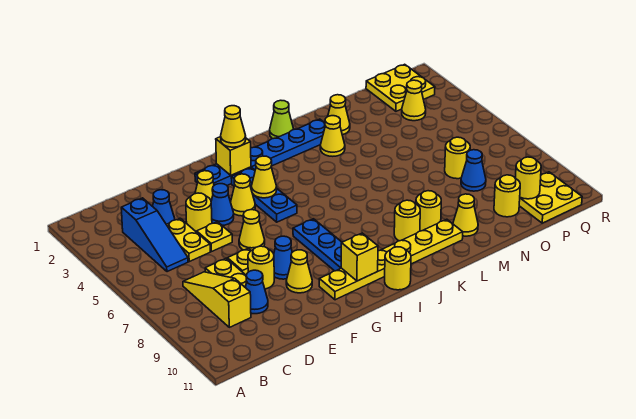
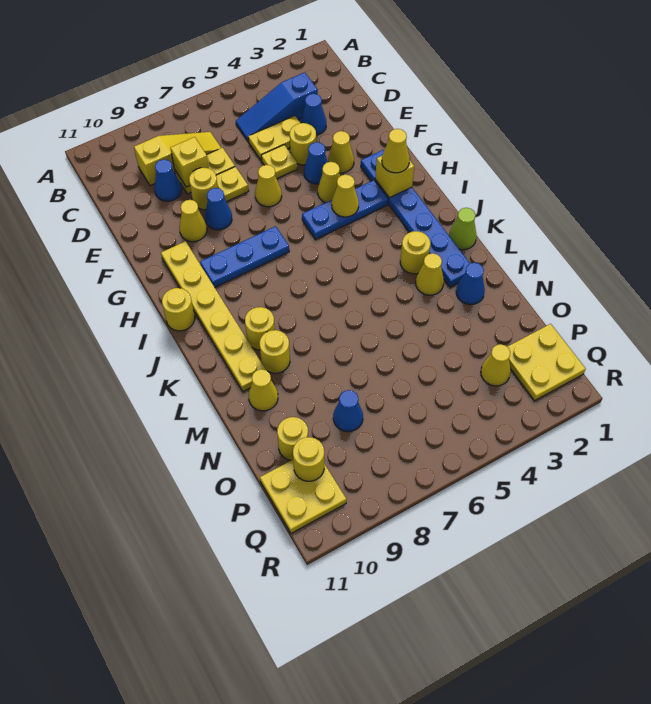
yellow 1x1 brick [341,233,378,281] -> yellow 1x1 brick moved to [171,137,209,187]
yellow 1x1 cone [328,95,350,135] -> blue 1x1 cone [456,263,485,305]
yellow 1x1 round brick [445,137,470,179] -> yellow 1x1 round brick moved to [400,231,430,274]

